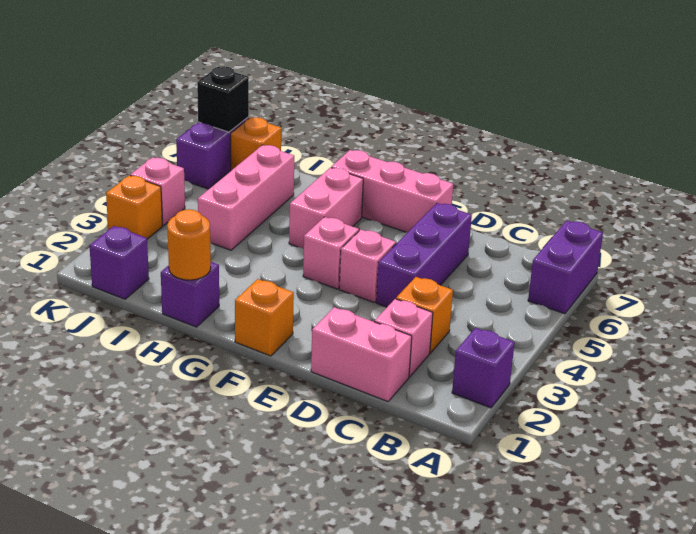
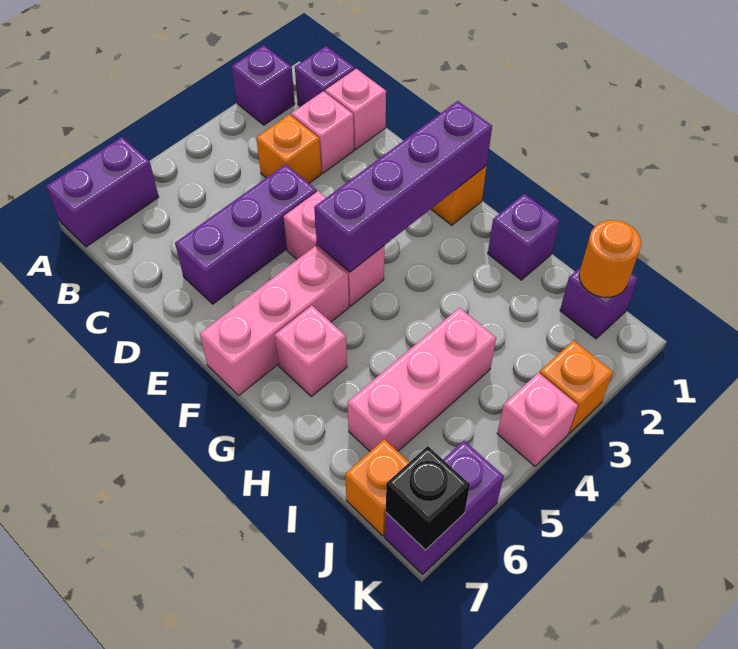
none -> purple 1x1 brick [295,46,355,107]
pink 1x2 brick [311,307,412,402] -> pink 1x1 brick [325,69,386,150]
pink 1x3 brick [331,150,453,233] -> pink 1x3 brick turned to [200,246,349,395]
none -> purple 1x4 brick [314,101,492,272]
pink 1x2 brick [289,168,363,249] -> pink 1x1 brick [275,306,347,397]
orange 1x1 round brick [167,209,211,280] -> orange 1x1 round brick moved to [579,220,641,297]

